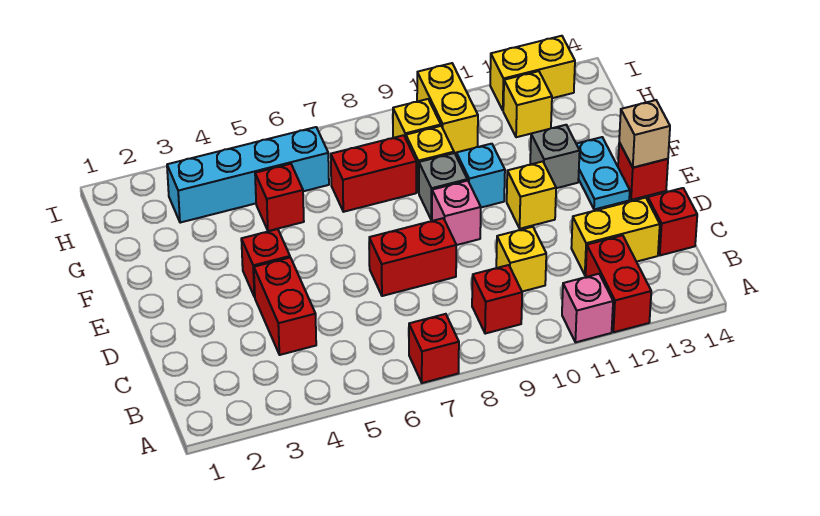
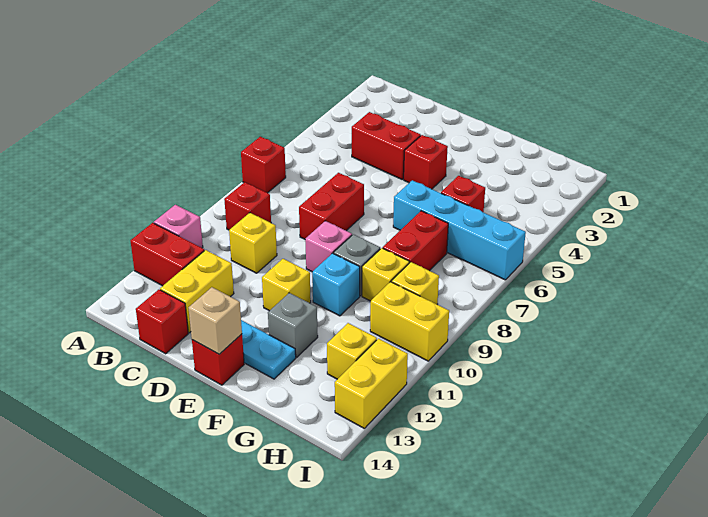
cyan 1x4 brick [167,127,329,223] -> cyan 1x4 brick turned to [393,180,526,280]

